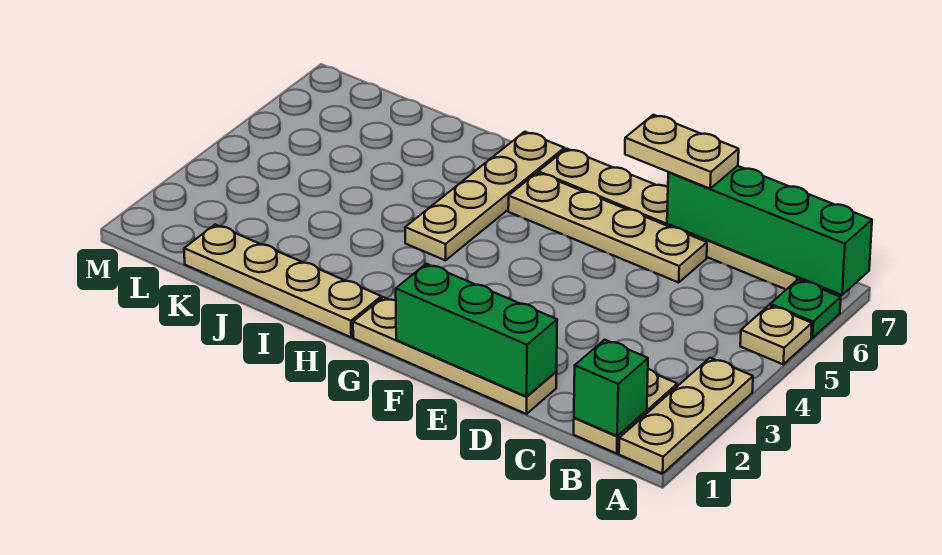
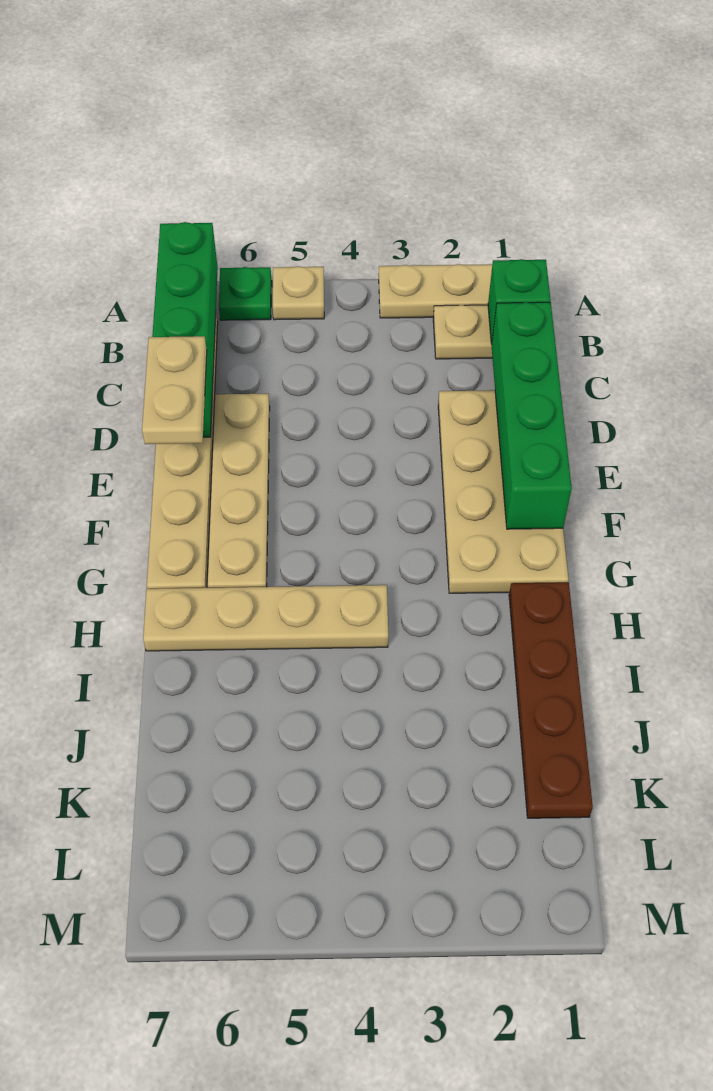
tan 1x4 plate [353,297,557,414] -> tan 2x4 plate [438,390,568,593]
green 1x3 brick [396,264,557,397] -> green 1x4 brick [492,302,572,529]
tan 1x4 plate [184,225,381,337] -> brown 1x4 plate [509,582,593,818]

